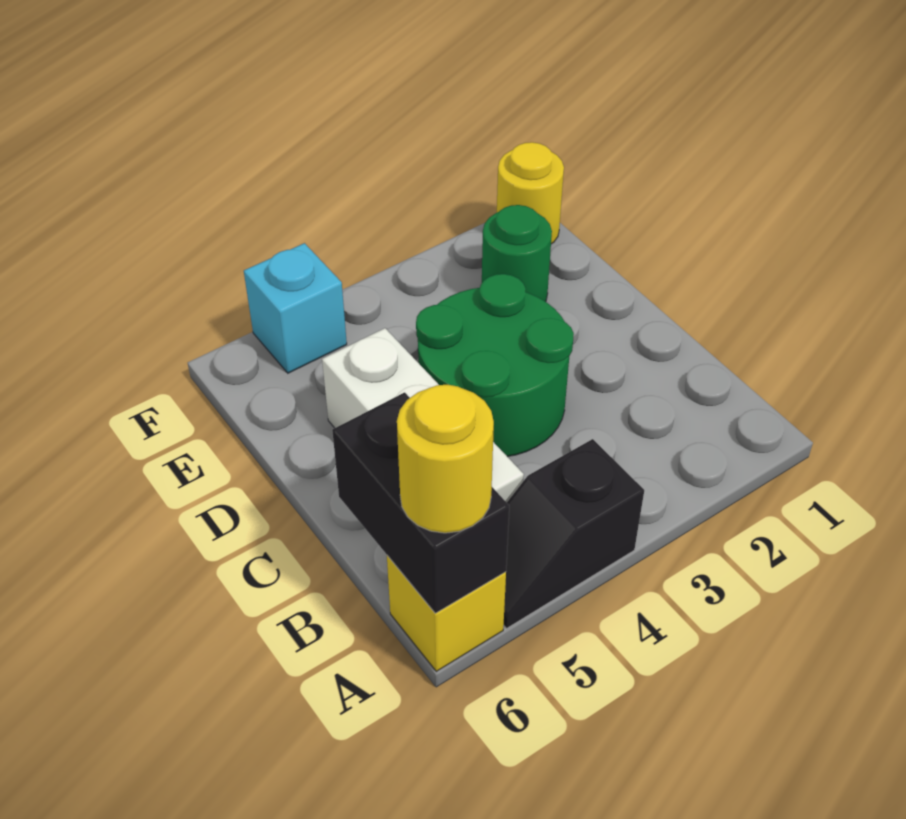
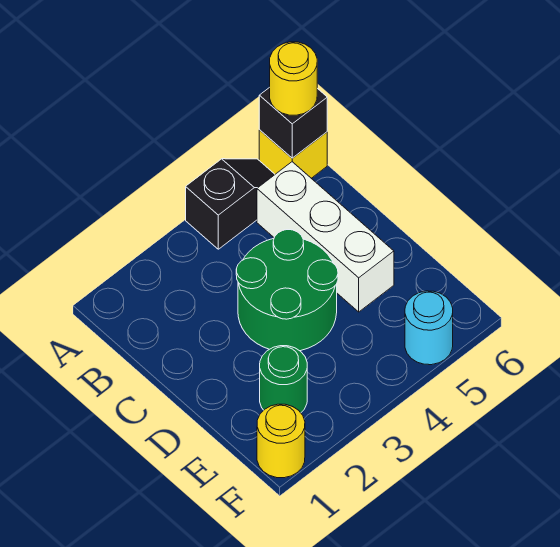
black 1x2 brick [332,392,509,613] -> black 1x1 brick [259,87,327,158]
cyan 1x1 brick [244,243,347,373] -> cyan 1x1 round brick [405,291,453,365]

